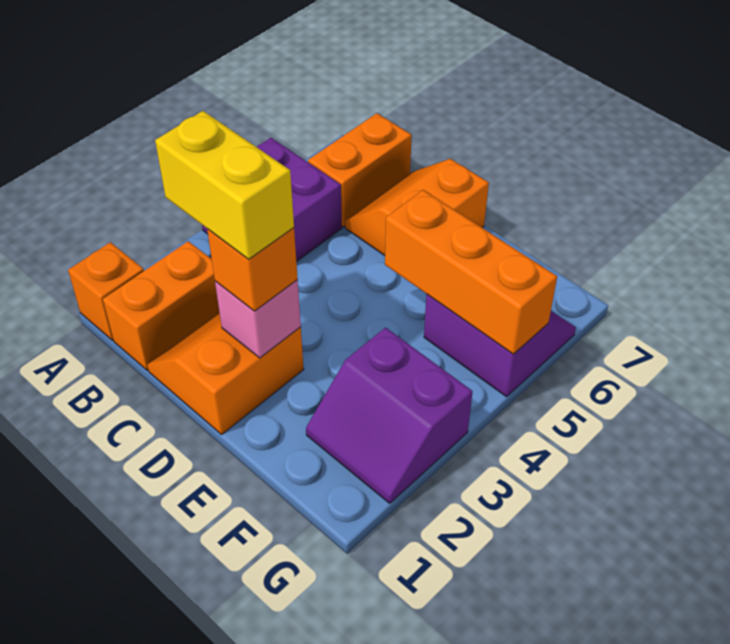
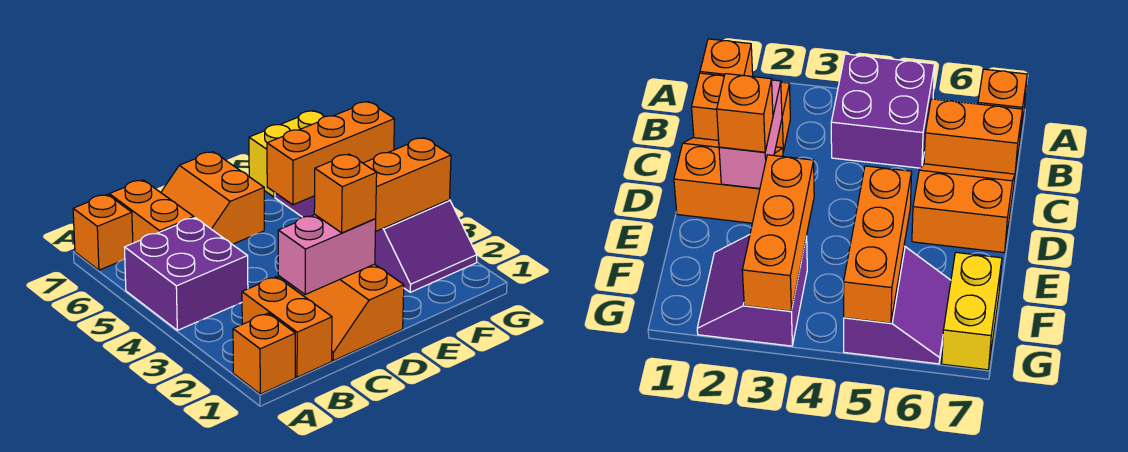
none -> orange 1x1 brick [73,194,133,270]
yellow 1x2 brick [155,111,294,259] -> yellow 1x2 brick moved to [249,111,324,197]
pink 1x1 brick [215,280,301,358] -> pink 1x2 brick [278,214,376,295]
none -> orange 1x3 brick [363,138,451,232]

